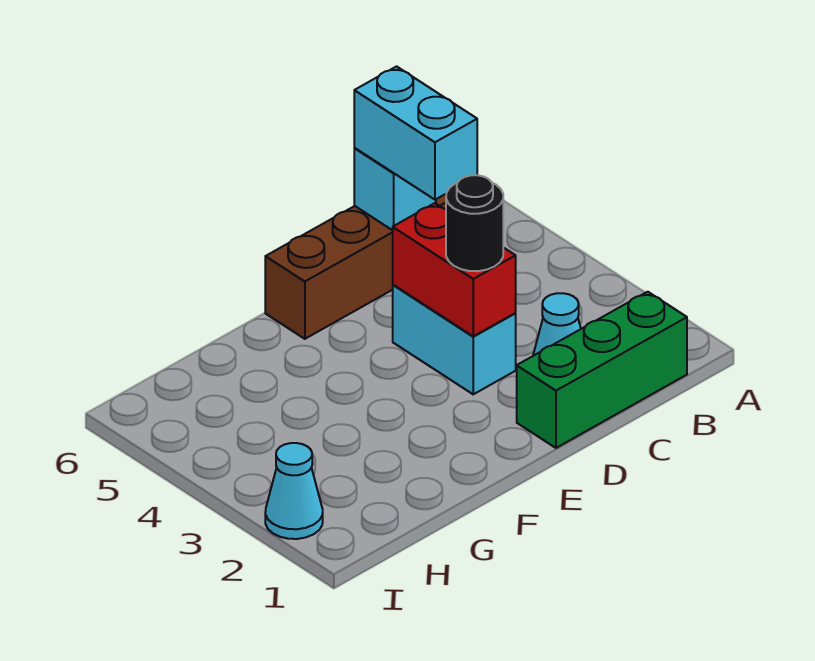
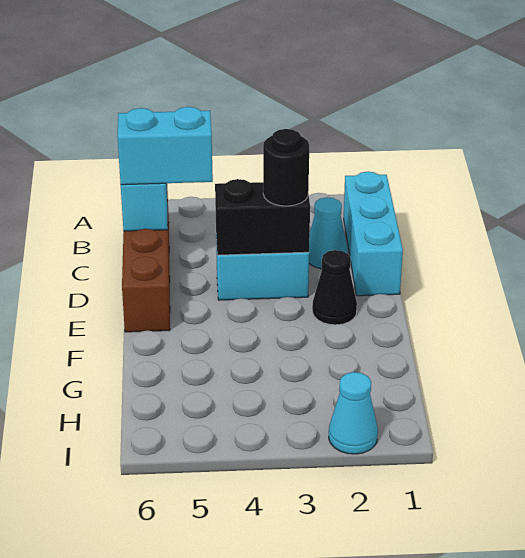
green 1x3 brick [517,292,687,448] -> cyan 1x3 brick [344,172,403,296]
red 1x2 brick [393,203,516,336] -> black 1x2 brick [215,179,310,255]
none -> black 1x1 cone [312,250,357,325]

